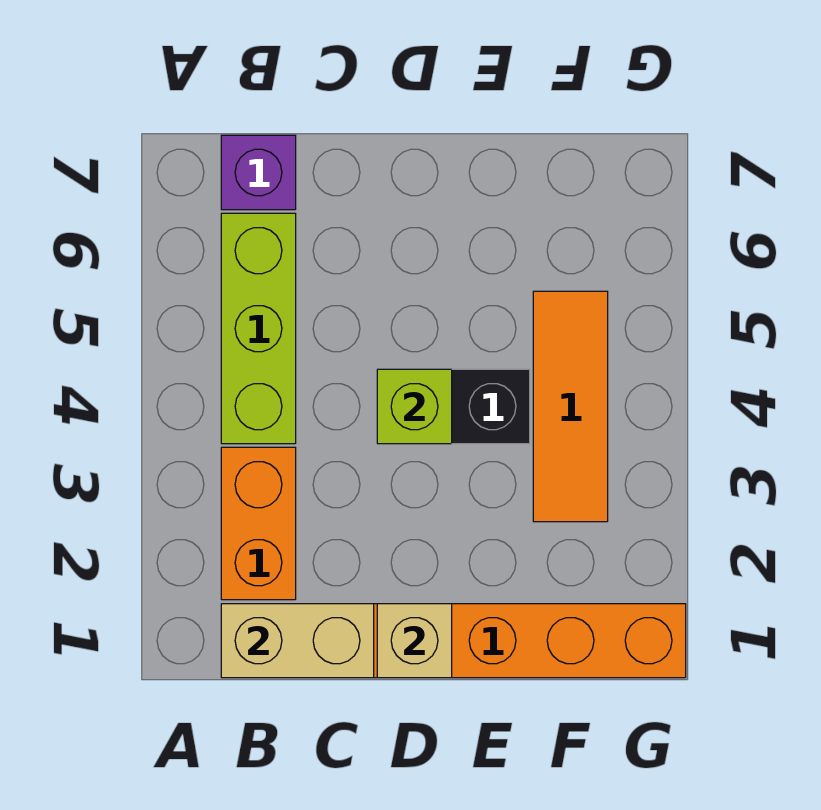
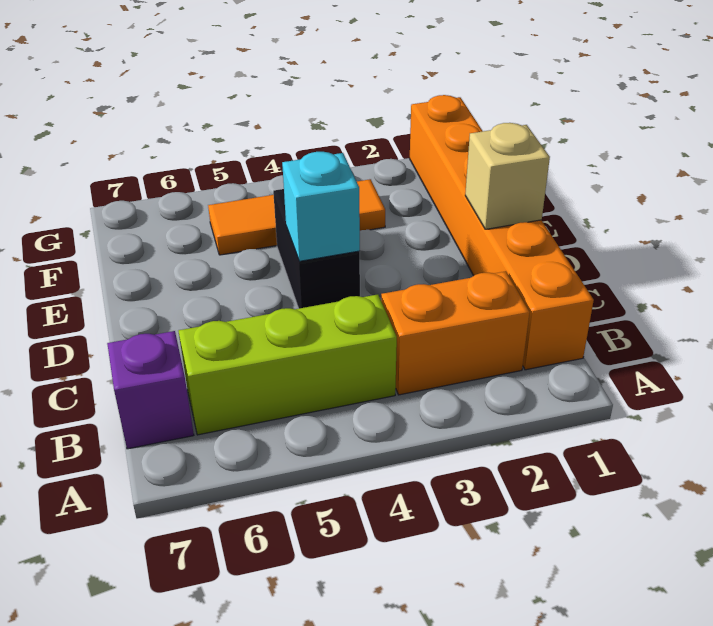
tan 1x2 brick [221,604,374,678] -> none
lime 1x1 brick [377,369,452,444] -> cyan 1x1 brick [282,152,360,261]

